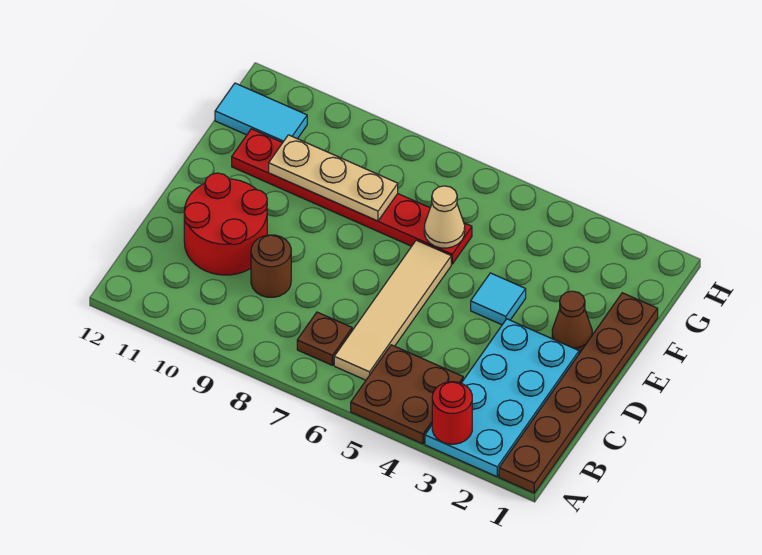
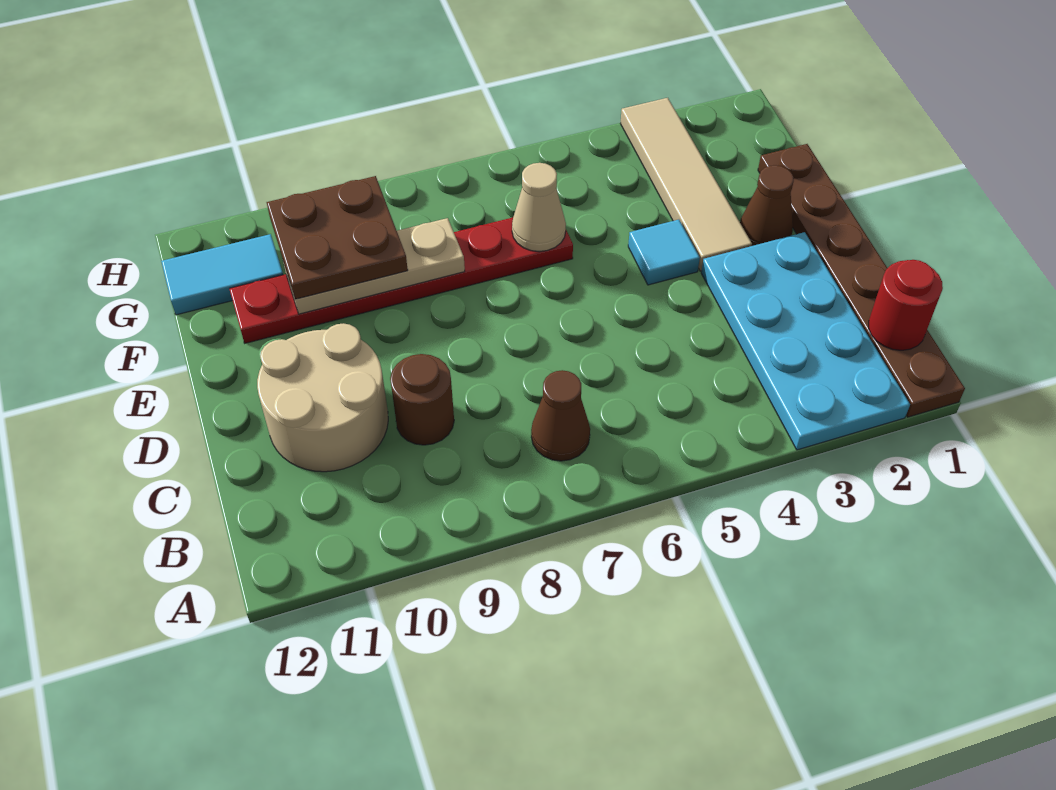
red 1x1 round brick [432,382,472,444] -> red 1x1 round brick moved to [869,260,943,350]
brown 2x2 plate [351,345,463,444] -> brown 2x2 plate moved to [267,176,408,299]
tan 1x4 tile [334,240,451,380] -> tan 1x4 tile moved to [621,98,752,271]
brown 1x1 plate [297,312,352,365] -> brown 1x1 cone [531,370,590,461]
red 2x2 round brick [184,173,267,275] -> tan 2x2 round brick [257,323,388,472]

